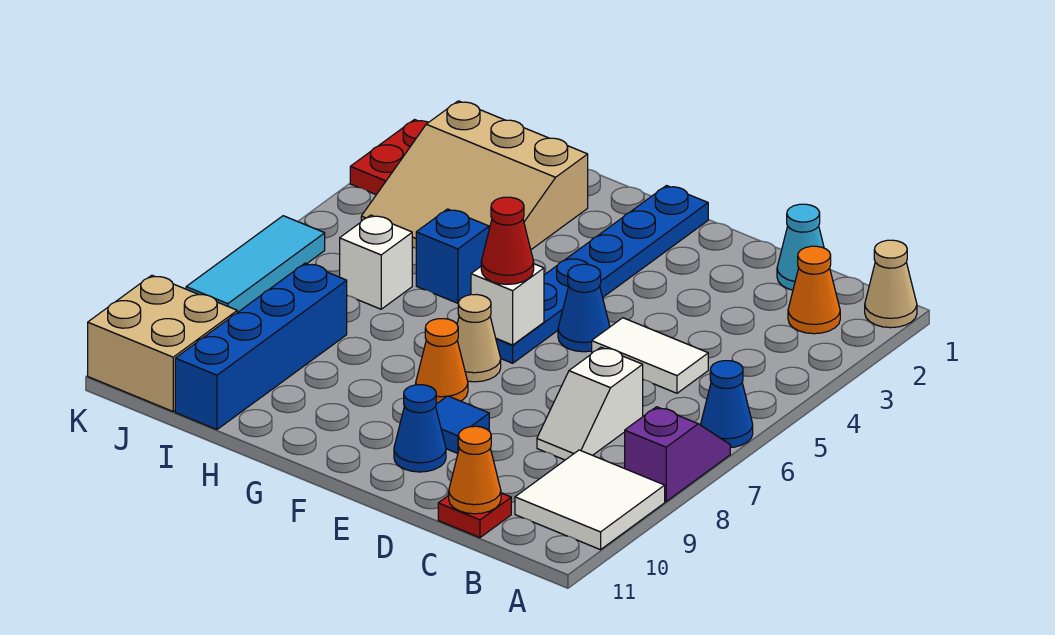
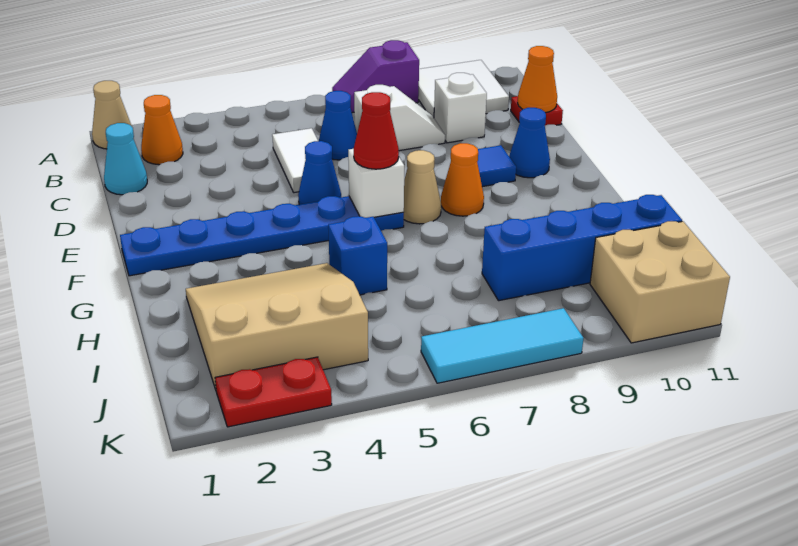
blue 1x1 cone [701,361,753,448] -> blue 1x1 cone moved to [319,91,357,160]
tan 3x3 slope [361,101,588,250] -> tan 3x3 slope turned to [186,263,368,390]
white 1x1 brick [340,215,413,309] -> white 1x1 brick moved to [434,73,487,143]

